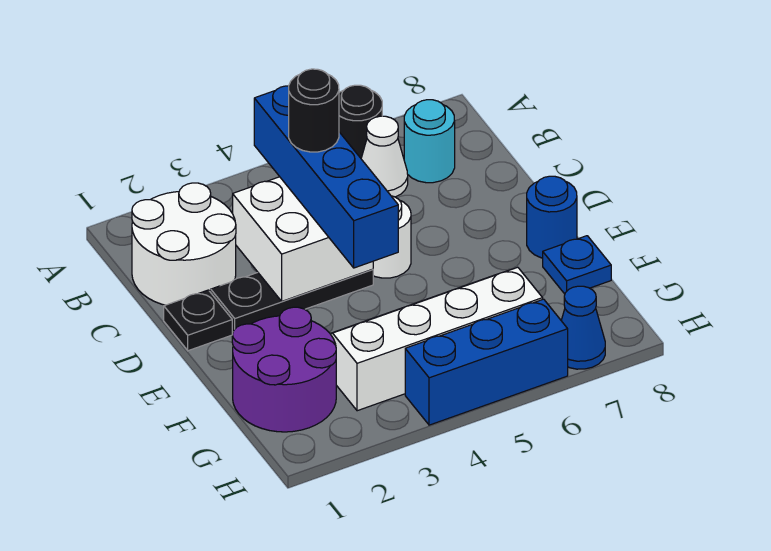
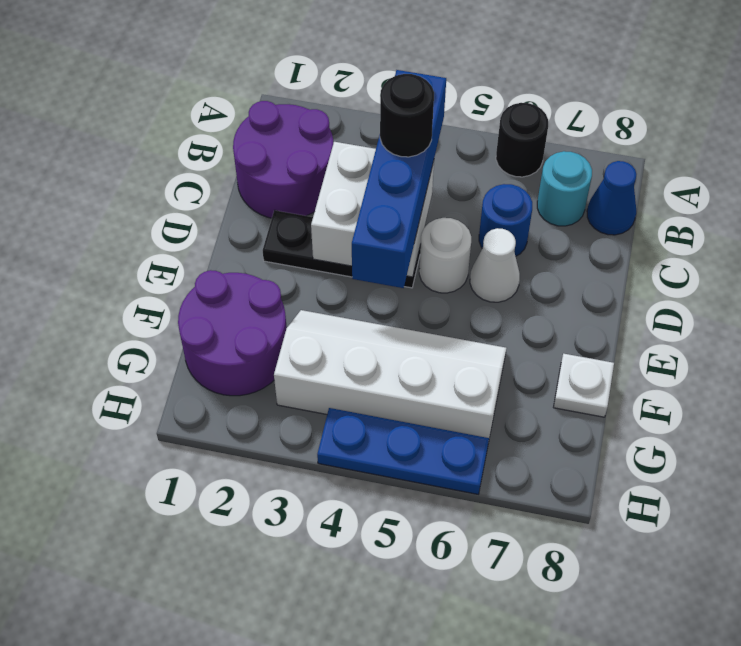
white 2x2 round brick [132,183,236,305] -> purple 2x2 round brick [233,101,333,218]
white 1x1 cone [361,116,408,197] -> white 1x1 cone moved to [470,228,520,302]
black 1x1 plate [164,290,232,351] -> none
blue 1x1 round brick [527,176,577,258] -> blue 1x1 round brick moved to [479,184,532,256]
blue 1x1 plate [543,236,611,294] -> white 1x1 plate [553,354,614,417]
blue 1x3 brick [405,299,568,425] -> blue 1x3 plate [317,408,489,494]
blue 1x1 cone [561,286,605,369] -> blue 1x1 cone moved to [587,161,636,235]

